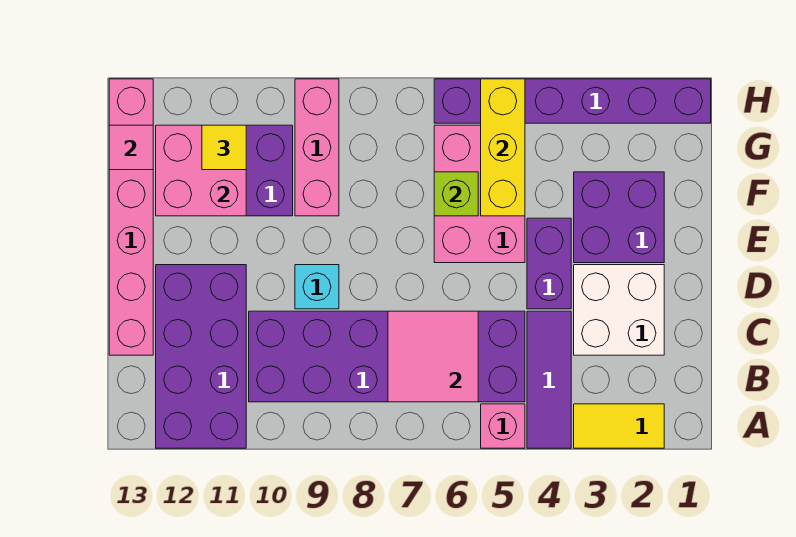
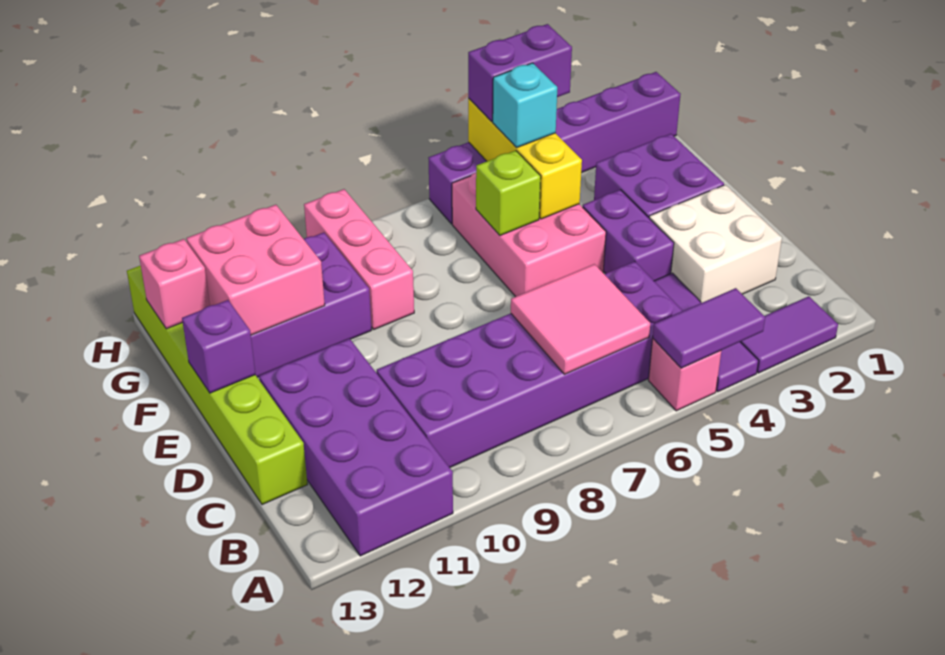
yellow 1x2 tile [574,404,664,448] -> purple 1x2 tile [741,296,838,373]
none -> purple 1x2 tile [653,288,765,368]
pink 1x6 brick [109,79,153,355] -> lime 1x6 brick [127,266,308,505]
cyan 1x1 brick [295,265,339,309] -> cyan 1x1 brick moved to [493,63,557,148]
none -> purple 1x1 brick [182,300,255,393]
yellow 1x1 tile [202,125,246,170] -> none
pink 1x1 tile [109,125,153,170] -> pink 1x1 brick [139,239,210,329]
none -> purple 1x2 brick [468,24,572,122]

